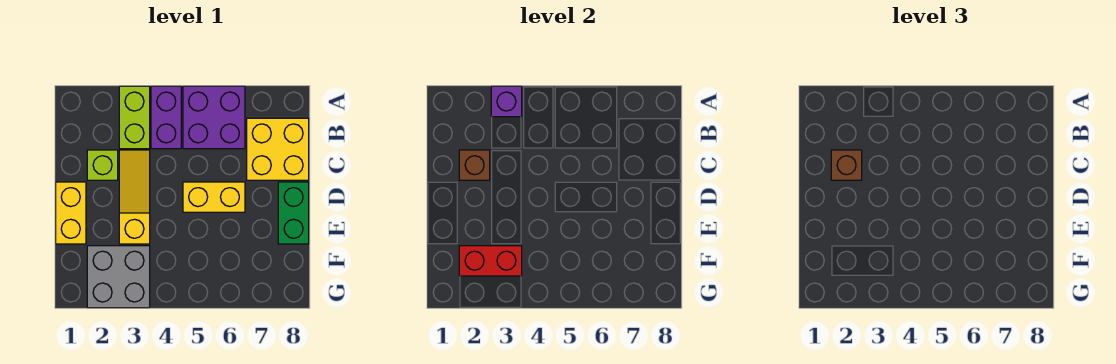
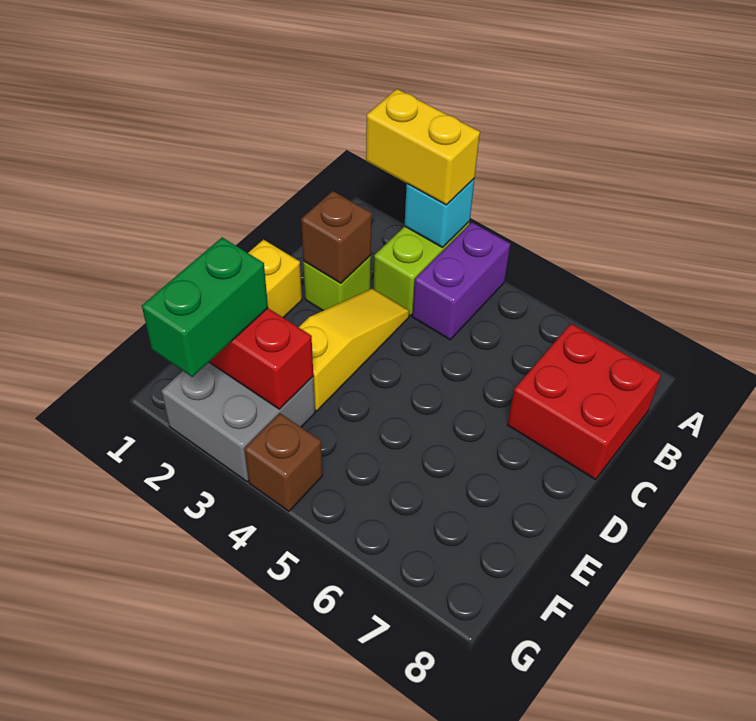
purple 1x1 brick [491,86,522,117] -> cyan 1x1 brick [405,179,475,247]
purple 2x2 brick [183,86,245,149] -> none
yellow 2x2 brick [247,118,309,180] -> red 2x2 brick [507,324,661,480]
brown 1x1 brick [831,150,862,180] -> brown 1x1 brick moved to [244,413,323,511]
yellow 1x2 brick [183,182,245,212] -> yellow 1x2 brick moved to [366,89,480,205]
green 1x2 brick [278,182,309,244] -> green 1x2 brick moved to [142,237,268,377]

